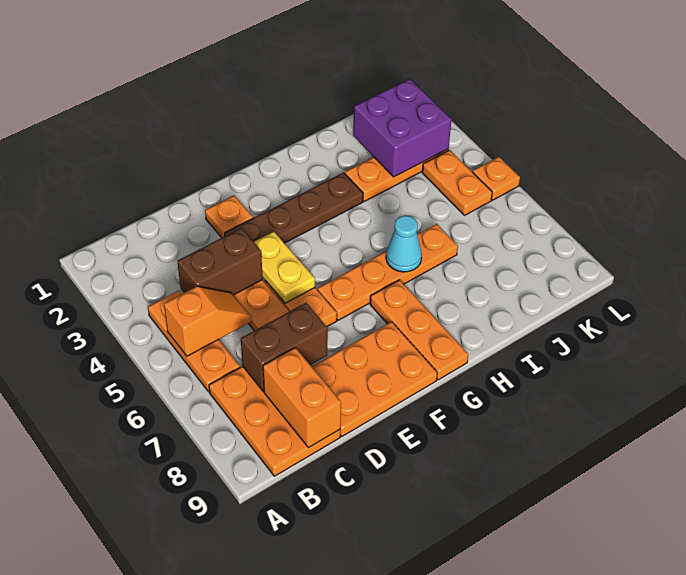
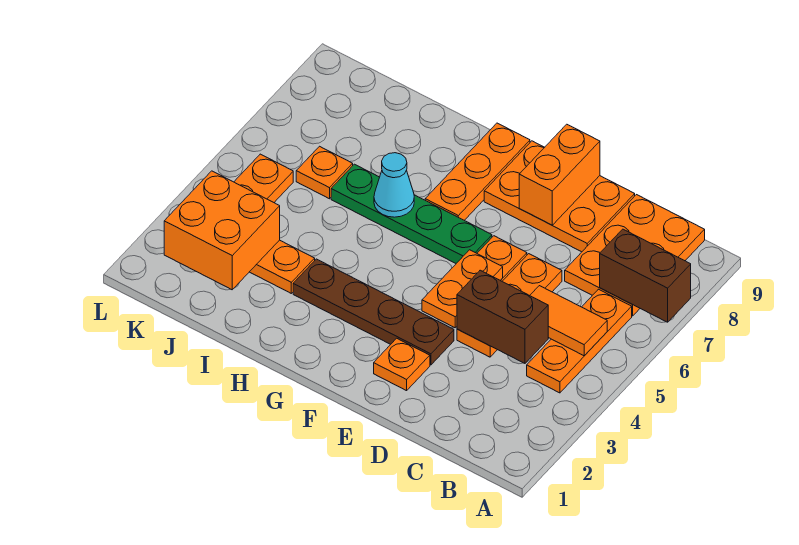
orange 1x2 slope [164,286,251,356] -> orange 1x2 tile [530,286,607,356]
brown 1x2 brick [241,303,328,391] -> brown 1x2 brick moved to [600,229,691,322]
orange 1x2 brick [263,348,341,447] -> orange 1x2 brick moved to [519,124,600,225]
yellow 1x2 plate [254,232,315,303] -> orange 1x2 plate [422,250,503,328]
orange 1x4 plate [318,224,458,320] -> green 1x4 plate [331,164,492,263]
purple 2x2 brick [353,79,452,177] -> orange 2x2 brick [164,171,280,290]
orange 1x1 plate [473,157,520,200] -> orange 1x1 plate moved to [296,146,353,199]

